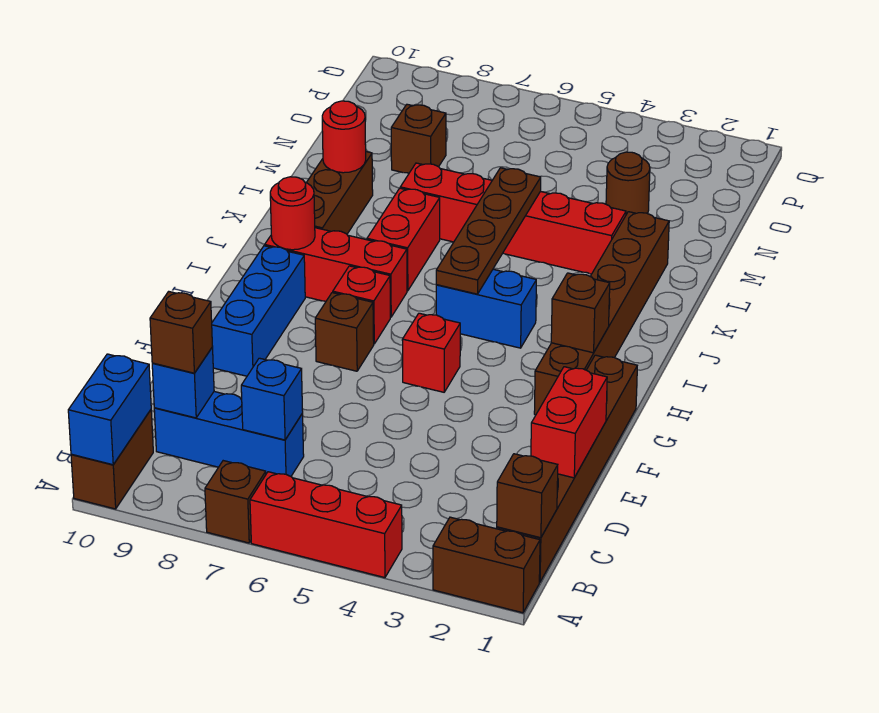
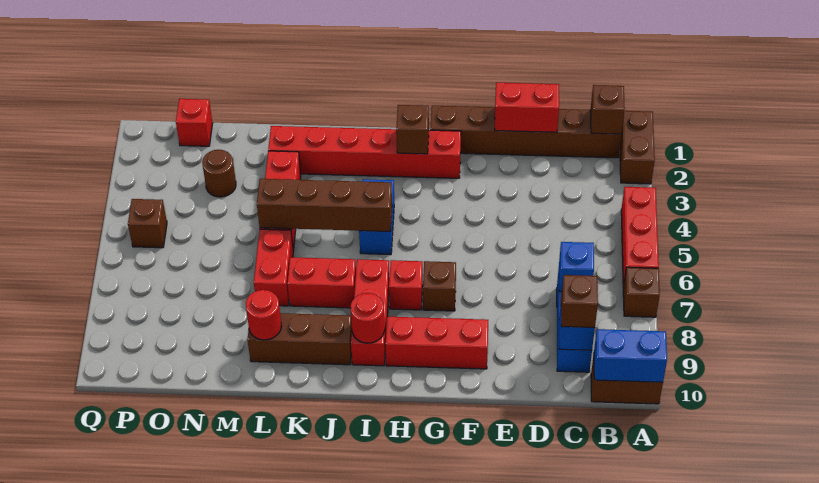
blue 1x3 brick [212,246,305,376] -> red 1x3 brick [385,317,488,369]
brown 1x6 brick [534,212,669,415] -> red 1x6 brick [268,126,461,178]
red 1x1 brick [402,313,460,392] -> red 1x1 brick moved to [176,99,213,146]
brown 1x4 plate [436,168,541,294] -> brown 1x4 brick [257,179,392,232]
brown 1x1 brick [391,104,446,173] -> brown 1x1 brick moved to [128,199,167,248]

